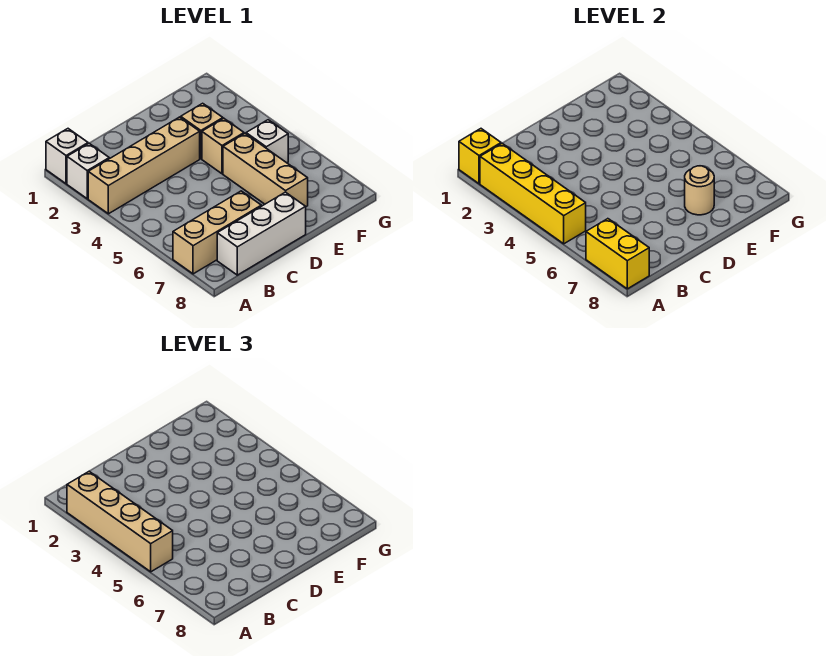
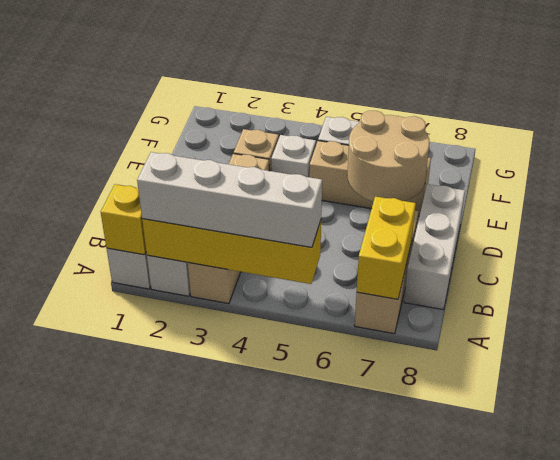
tan 1x4 brick [67,472,173,572] -> white 1x4 brick [137,152,322,247]
yellow 1x2 brick [586,219,649,289] -> yellow 1x2 brick turned to [357,197,416,299]
tan 1x1 brick [202,118,244,174] -> white 1x1 brick [271,135,316,177]
tan 1x1 round brick [685,166,714,215] -> tan 2x2 round brick [347,111,430,202]

